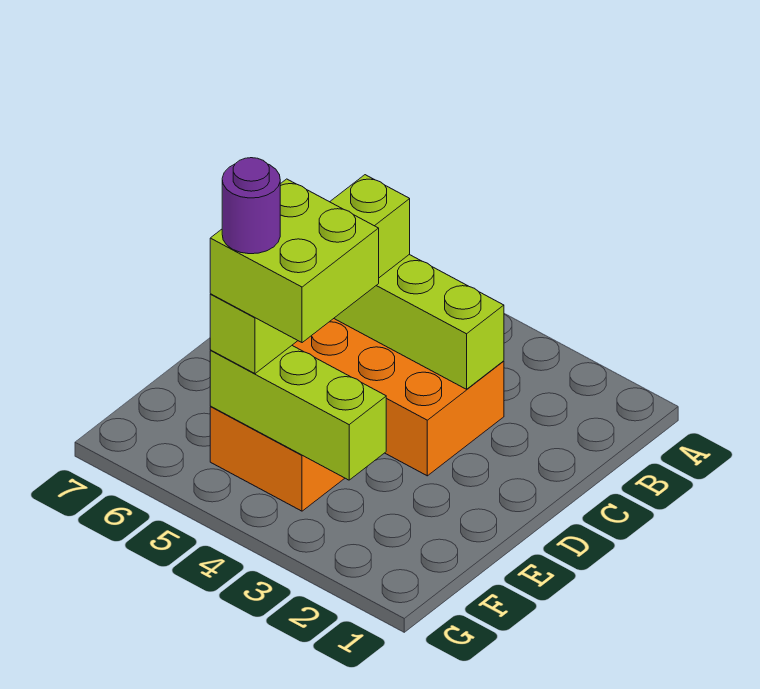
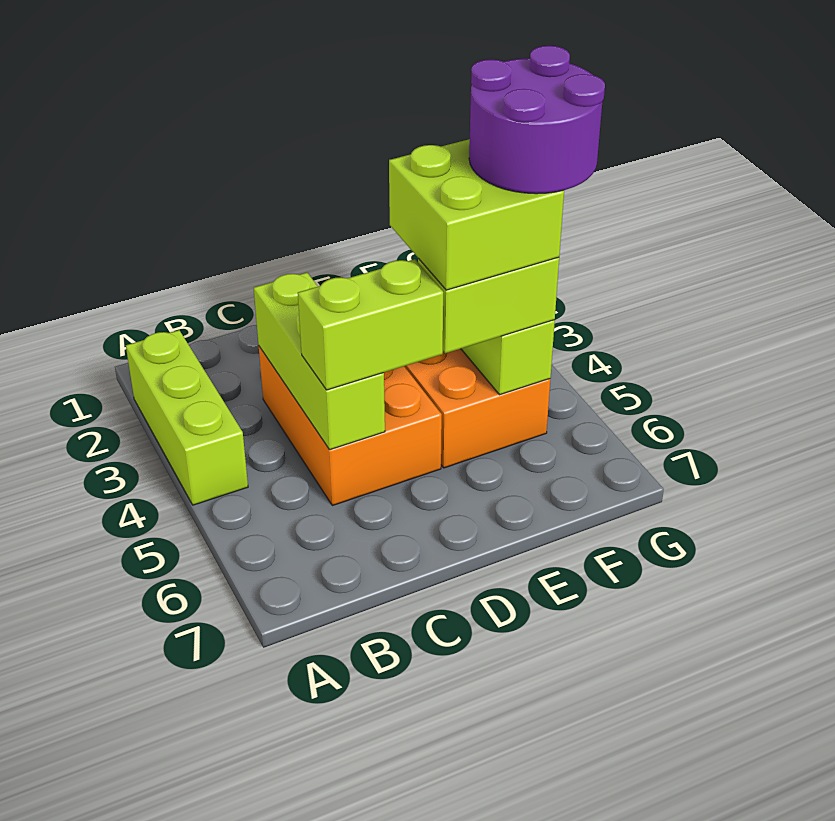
none -> lime 1x3 brick [126,330,248,505]
purple 1x1 round brick [222,158,280,254] -> purple 2x2 round brick [469,46,605,194]

